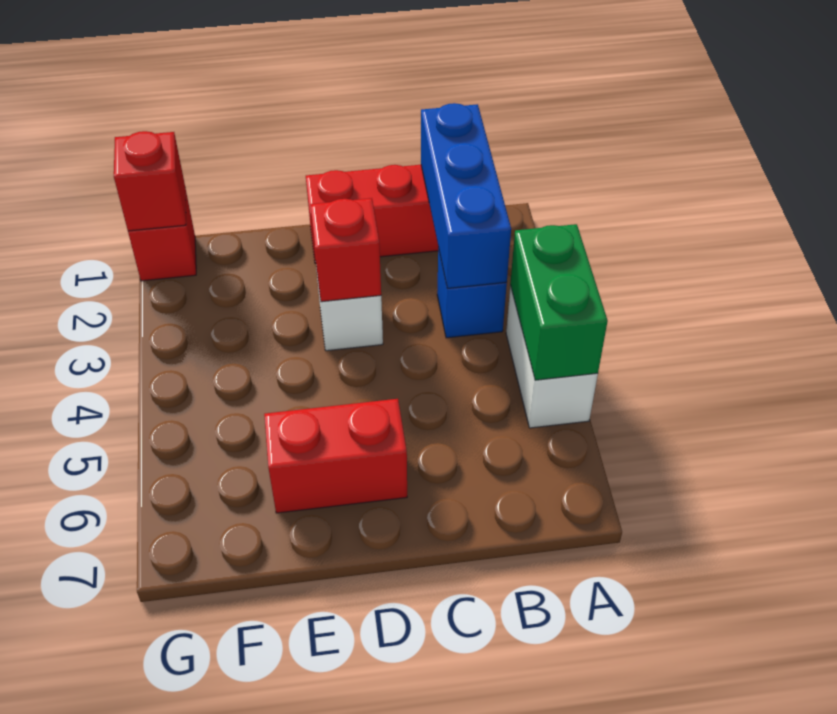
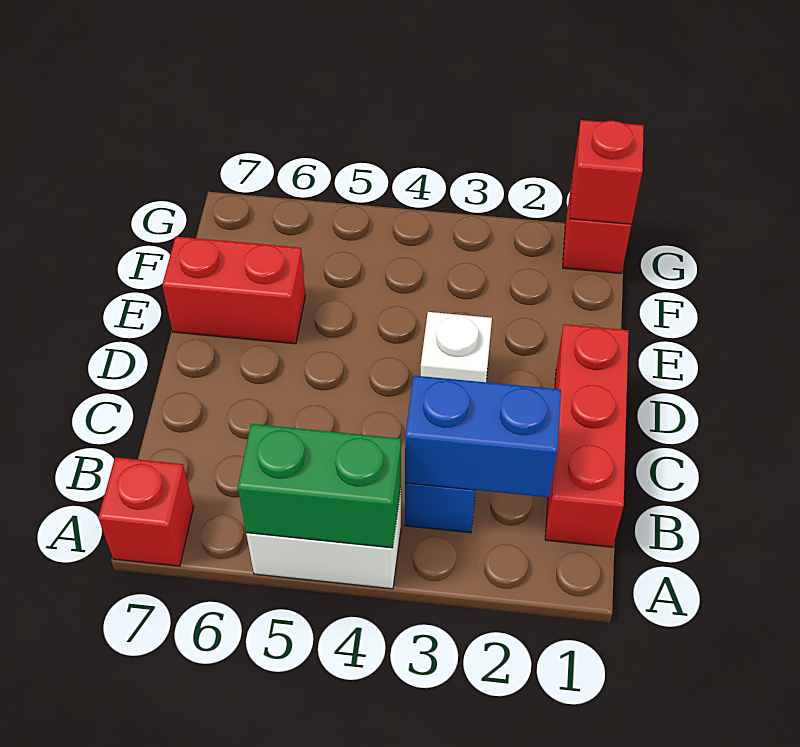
blue 1x3 brick [421,103,511,288] -> blue 1x2 brick [405,376,561,497]
red 1x1 brick [310,198,381,302] -> red 1x1 brick moved to [98,457,194,566]
red 1x2 brick [264,399,407,513] -> red 1x2 brick turned to [162,237,305,344]

